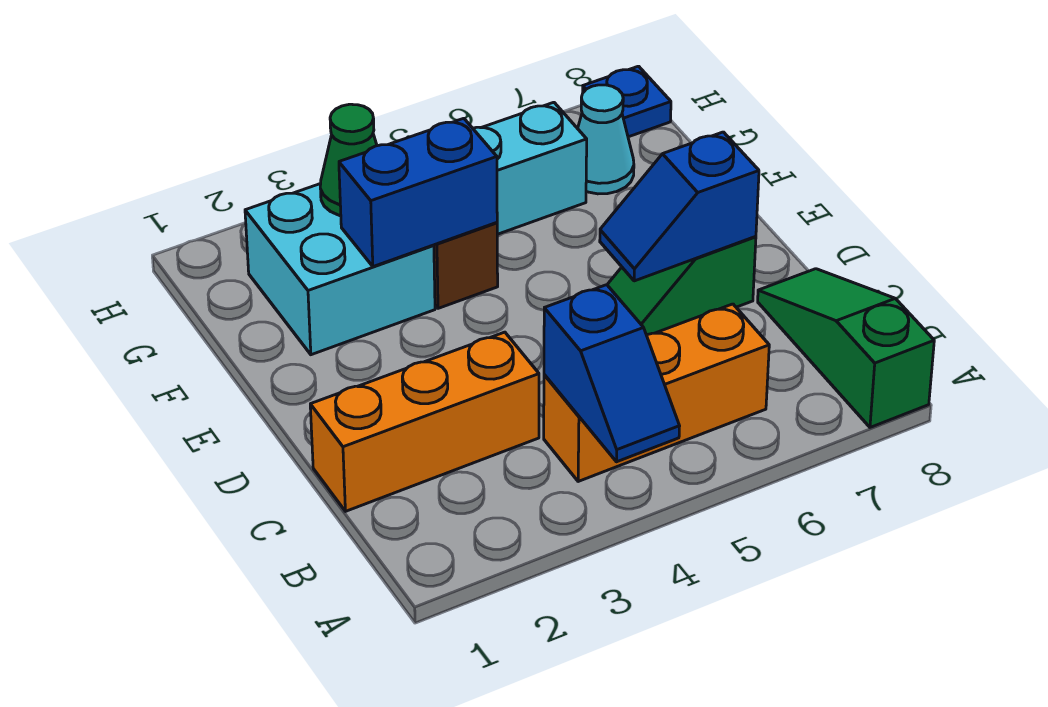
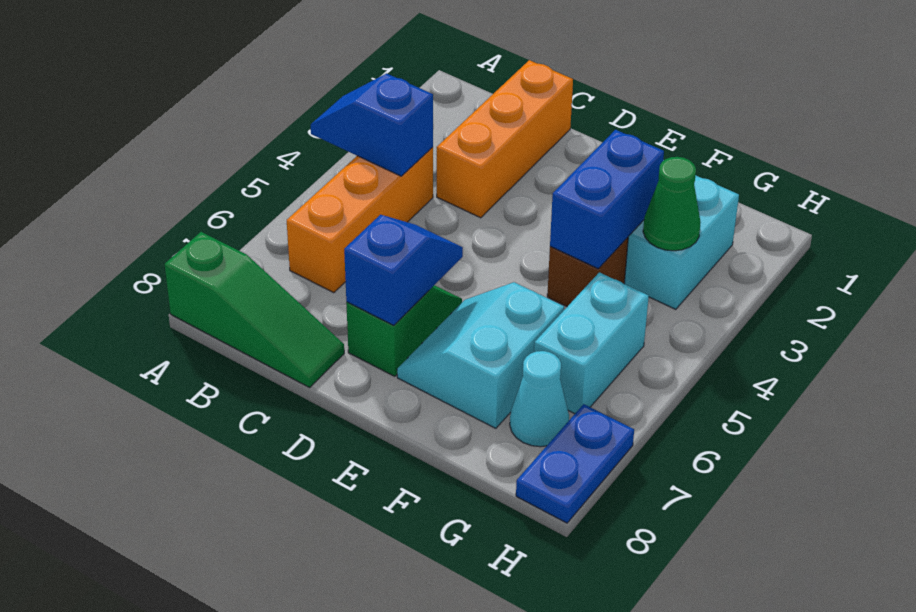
none -> cyan 2x2 slope [397,282,564,428]
blue 1x1 plate [583,66,671,137] -> blue 1x2 plate [516,404,634,523]

